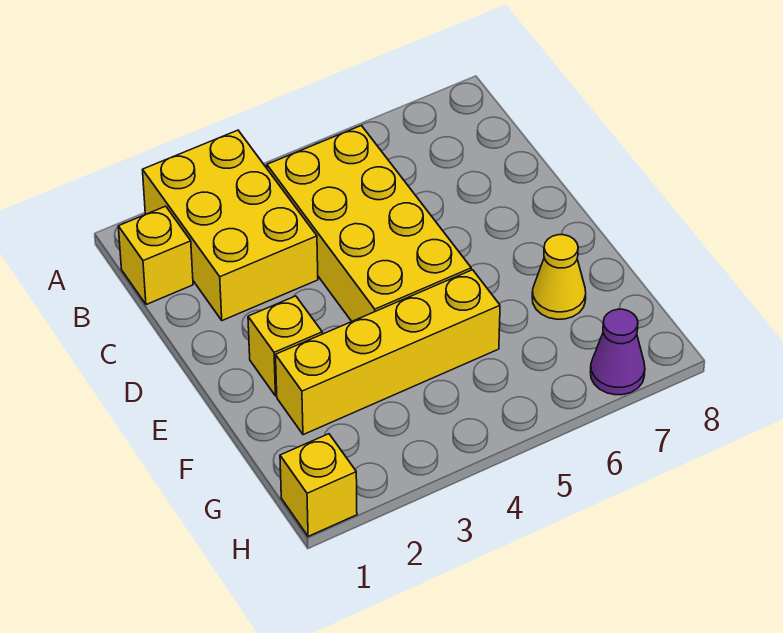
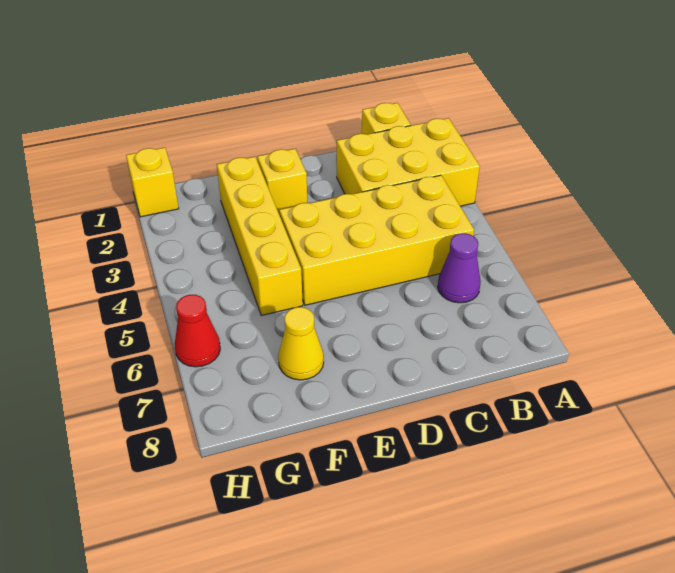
none -> red 1x1 cone [175,295,220,367]
purple 1x1 cone [590,309,645,395] -> purple 1x1 cone moved to [438,233,481,303]

